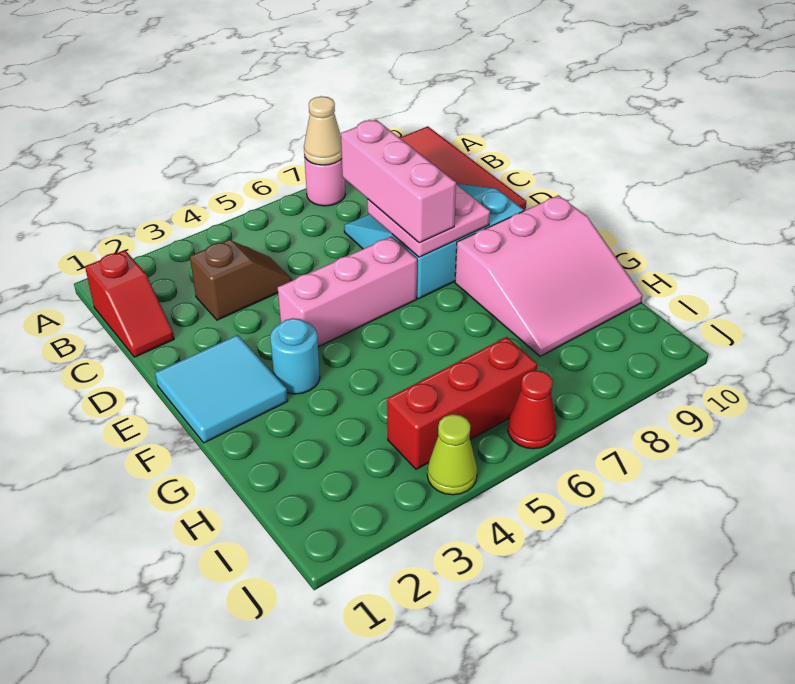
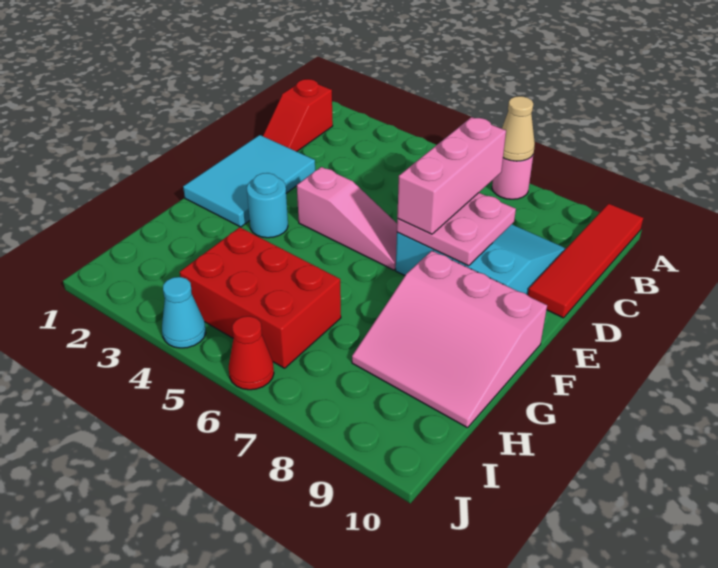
brown 1x2 slope [190,240,292,320] -> none
cyan 2x2 tile [155,335,288,443] -> cyan 2x3 tile [183,135,315,227]
pink 1x3 brick [278,237,417,347] -> pink 1x3 slope [297,167,397,270]
red 1x3 brick [387,337,537,469] -> red 2x3 brick [180,227,341,368]
lime 1x1 cone [427,414,477,495] -> cyan 1x1 cone [162,277,206,348]

